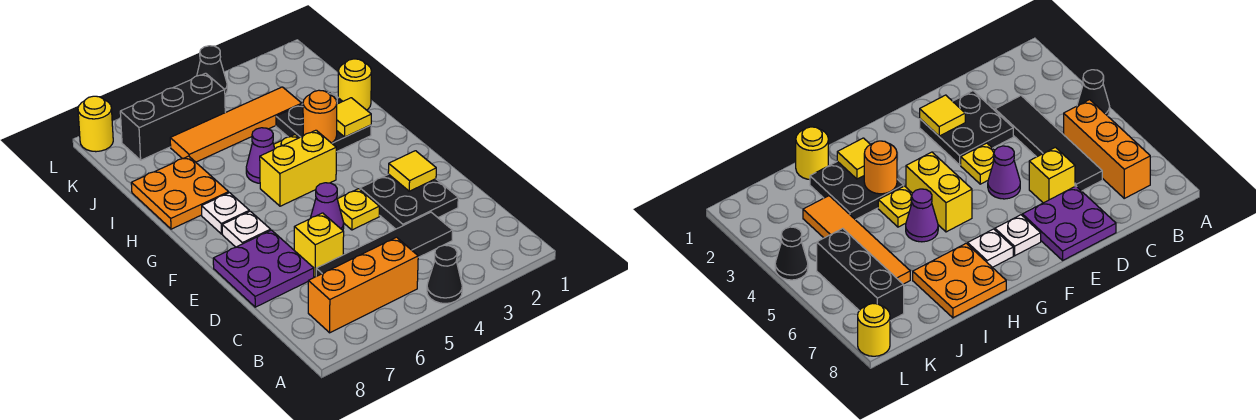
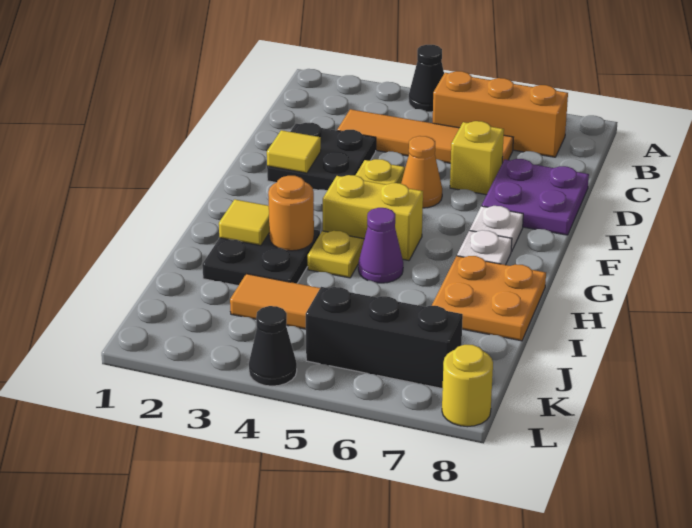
black 1x4 tile [316,212,453,276] -> orange 1x4 tile [337,109,513,163]
purple 1x1 cone [311,183,344,230] -> orange 1x1 cone [401,136,442,208]
yellow 1x1 round brick [338,59,371,110] -> none

